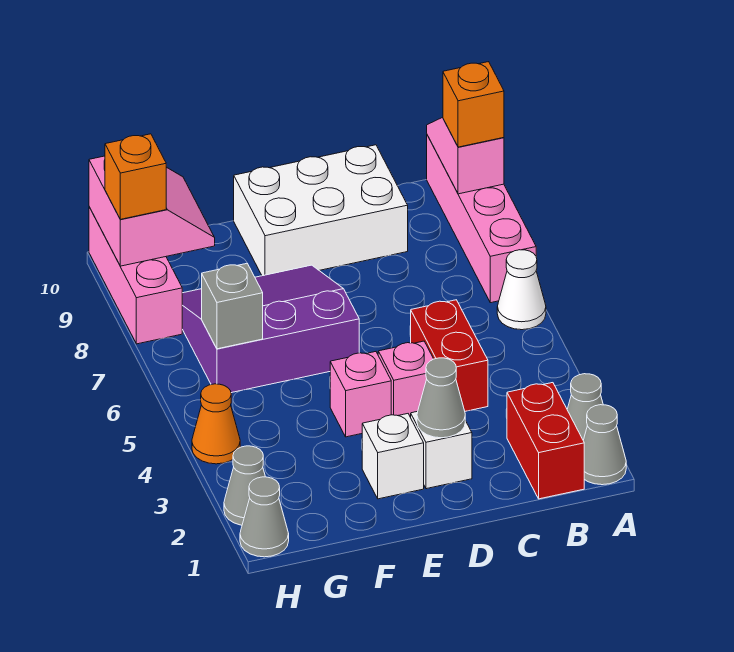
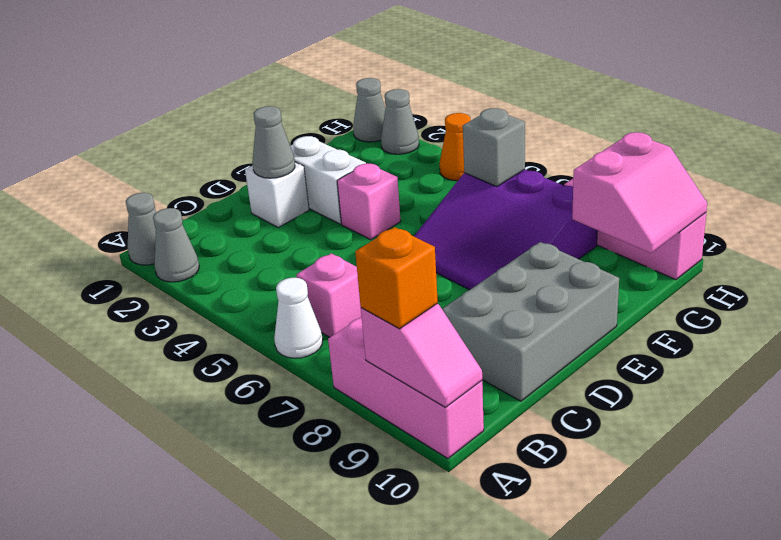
pink 1x4 brick [427,135,536,303] -> pink 1x3 brick [328,317,484,458]
red 1x2 brick [507,383,584,499] -> none
red 1x2 brick [411,300,488,411] -> none
white 2x3 brick [234,145,408,276] -> grey 2x3 brick [442,242,619,401]
pink 1x1 brick [378,341,433,417] -> pink 1x1 brick moved to [296,253,361,337]
white 1x1 brick [362,414,424,499] -> white 1x2 brick [290,136,366,224]
purple 3x3 slope [182,265,359,393] -> purple 3x3 slope turned to [414,170,597,290]
pink 2x2 slope [89,156,215,266] -> pink 2x2 slope turned to [572,132,707,253]
orange 1x1 brick [105,134,166,219] -> none

